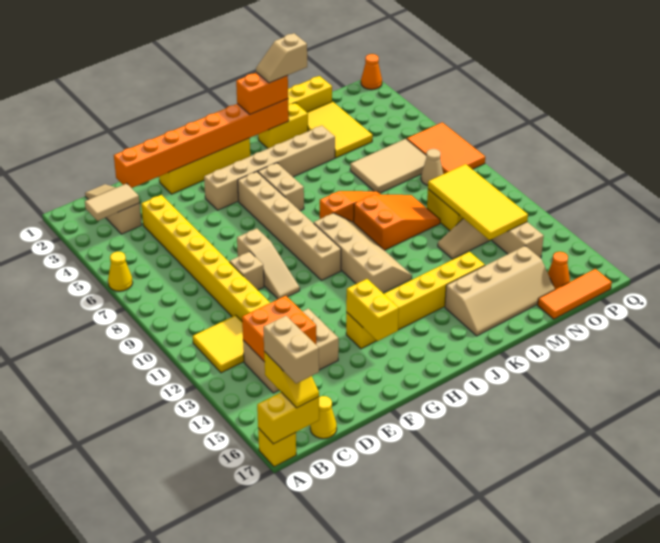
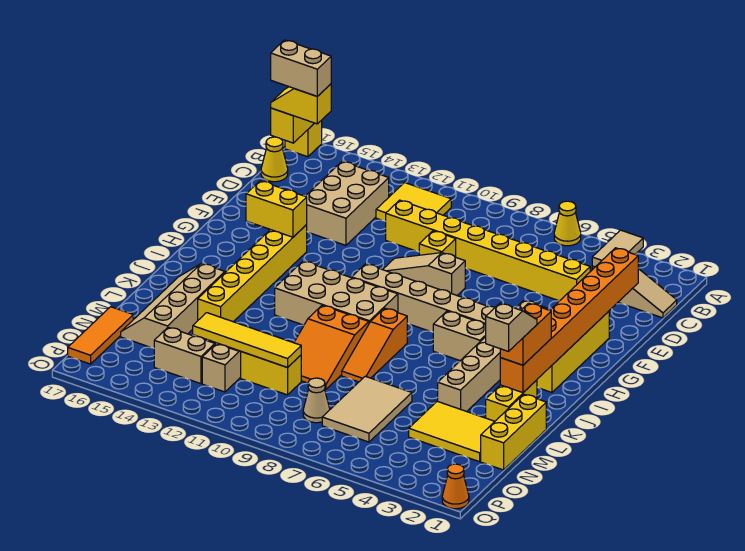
orange 2x2 brick [242,296,316,362] -> none
tan 1x1 brick [229,252,264,290] -> yellow 1x1 brick [419,231,456,257]
tan 2x4 slope [314,213,412,293] -> tan 2x4 brick [275,261,398,325]
yellow 2x4 tile [428,164,528,240] -> yellow 1x4 tile [193,313,301,367]
orange 1x1 cone [548,252,570,289] -> none
orange 2x3 tile [407,122,485,174] -> none

